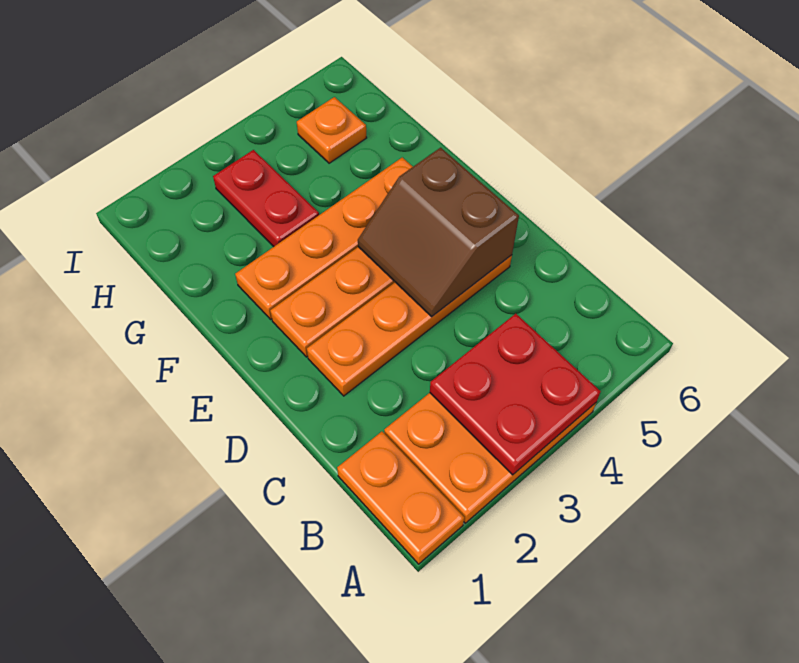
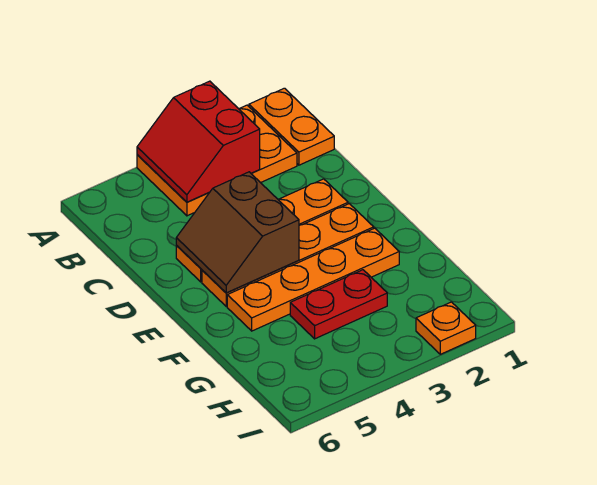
red 2x2 plate [430,314,601,475] -> red 2x2 slope [137,81,260,202]
brown 2x2 slope [358,148,519,317] -> brown 2x2 slope turned to [176,172,299,293]
red 1x2 plate [213,150,319,247] -> red 1x2 plate turned to [290,270,387,339]
orange 1x1 plate [297,97,367,163] -> orange 1x1 plate moved to [416,302,476,354]

